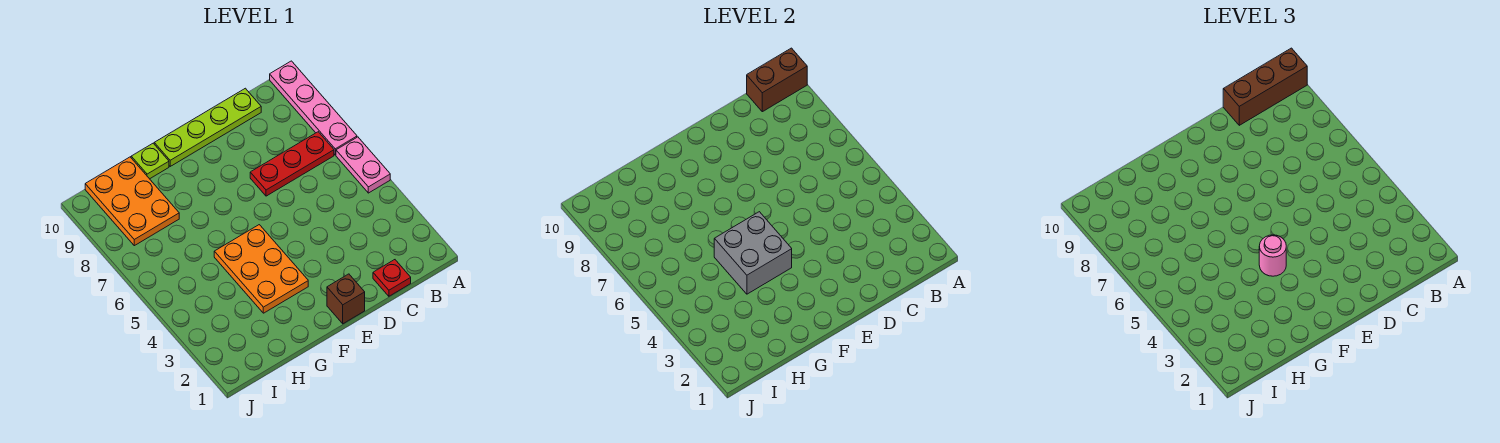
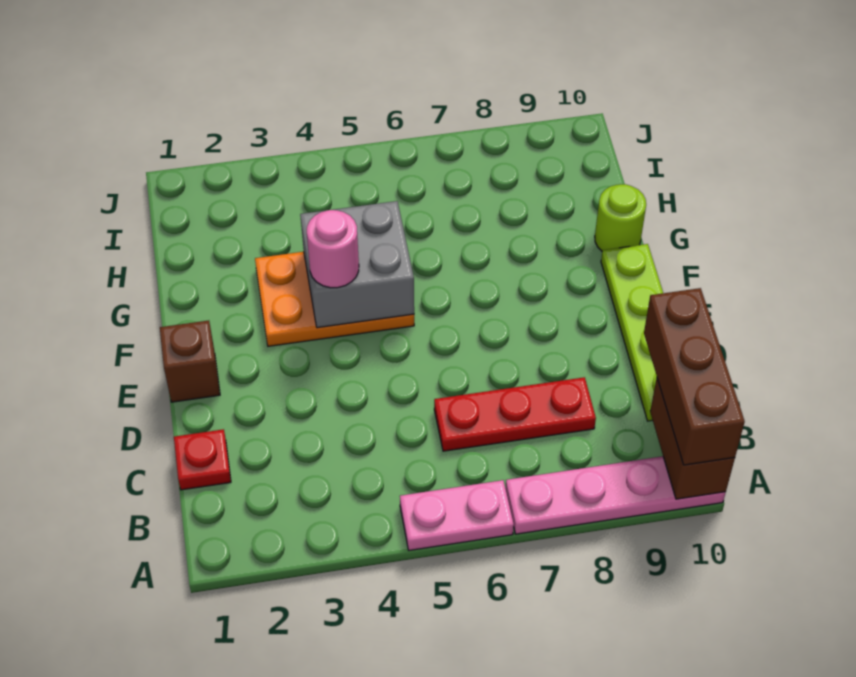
red 1x3 plate [250,132,334,196] -> red 1x3 plate turned to [434,377,596,451]
lime 1x1 plate [131,143,169,179] -> lime 1x1 round brick [595,184,646,251]
orange 2x3 plate [85,157,179,246] -> none

